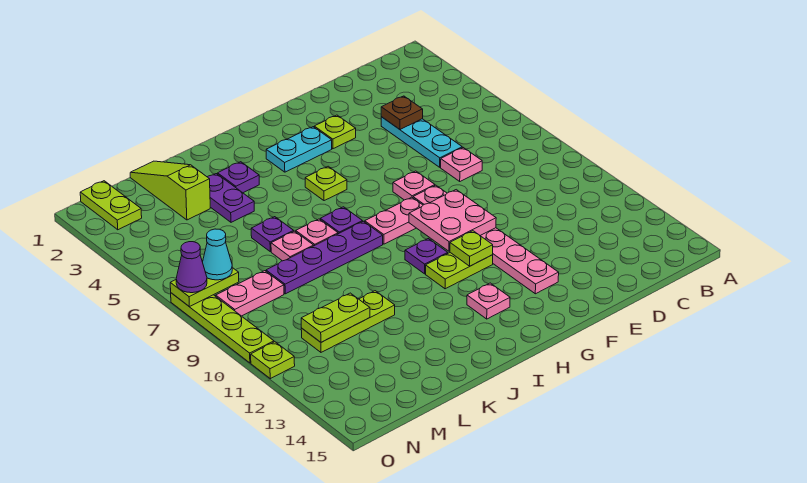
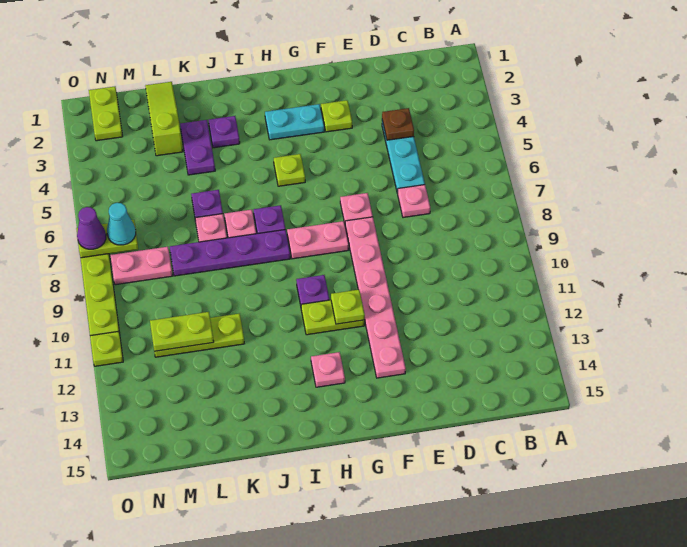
pink 2x2 plate [409,190,496,251] -> none

